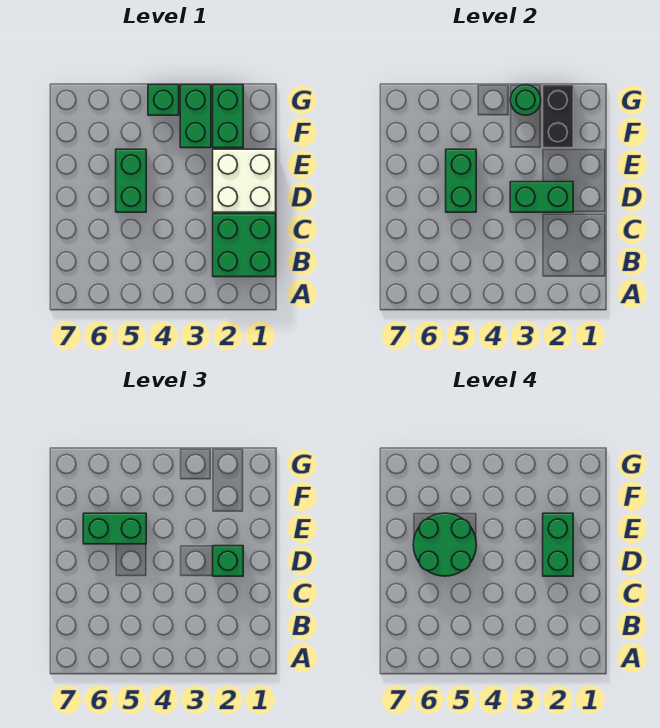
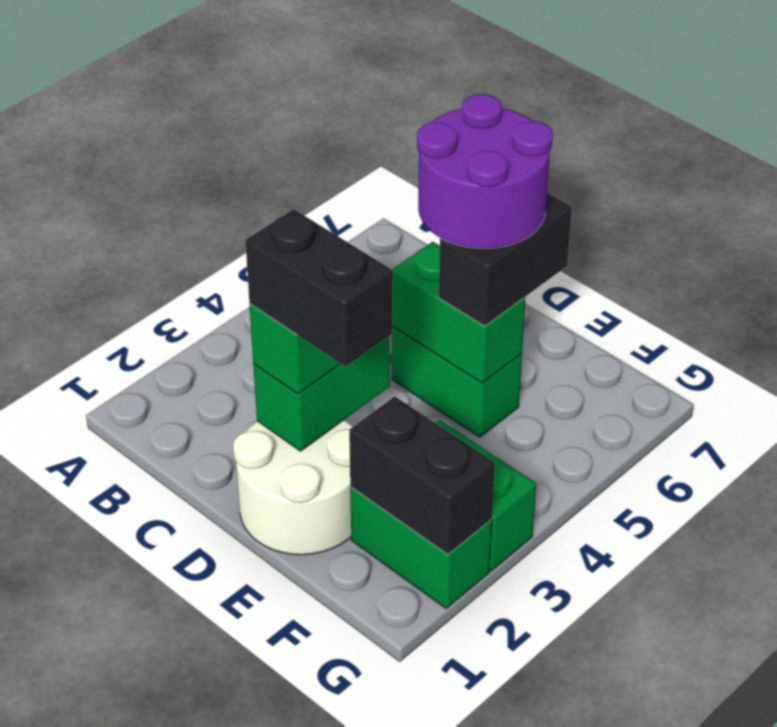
green 2x2 brick [213,214,276,277] -> none
white 2x2 brick [213,149,276,212] -> white 2x2 round brick [233,420,353,555]
green 1x2 brick [543,513,573,576] -> black 1x2 brick [245,209,393,366]
green 2x2 round brick [413,513,476,576] -> purple 2x2 round brick [417,94,553,248]
green 1x2 brick [83,513,146,544] -> black 1x2 brick [439,193,572,326]
green 1x1 round brick [510,85,541,115] -> none
green 1x1 brick [148,85,179,115] -> none

